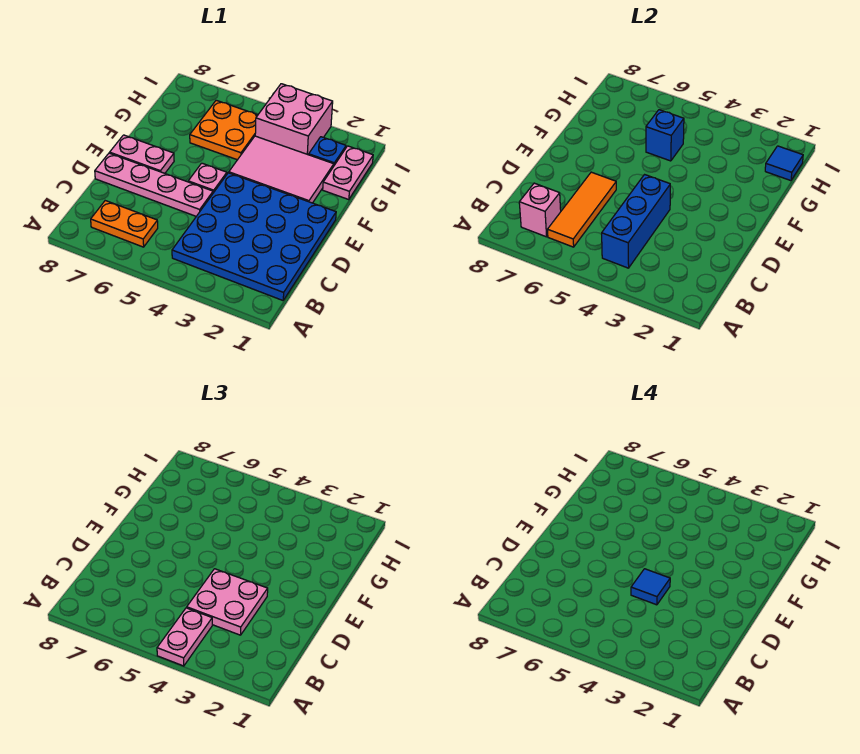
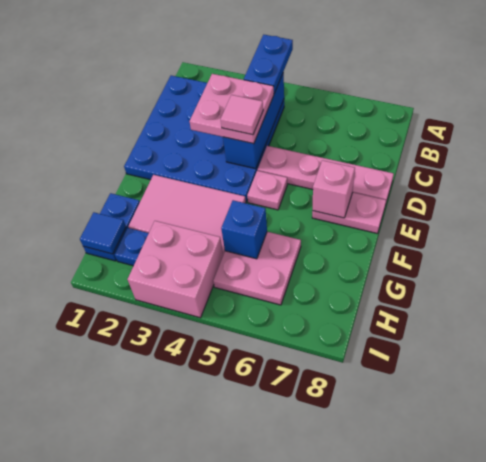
pink 1x2 plate [157,608,212,666] -> blue 1x2 plate [244,35,293,93]
orange 1x2 plate [91,201,158,247] -> none
orange 1x3 tile [547,172,616,247] -> none
pink 1x1 brick [519,183,561,237] -> pink 1x1 brick moved to [313,160,355,218]
blue 1x1 tile [631,569,670,605] -> pink 1x1 tile [221,95,263,135]
pink 1x2 plate [323,146,373,200] -> blue 1x2 plate [83,193,140,261]
orange 2x2 plate [190,100,258,160] -> pink 2x2 plate [213,232,301,305]

